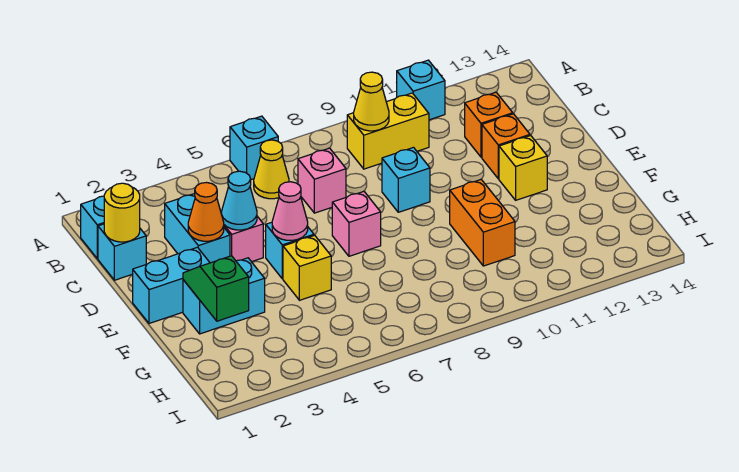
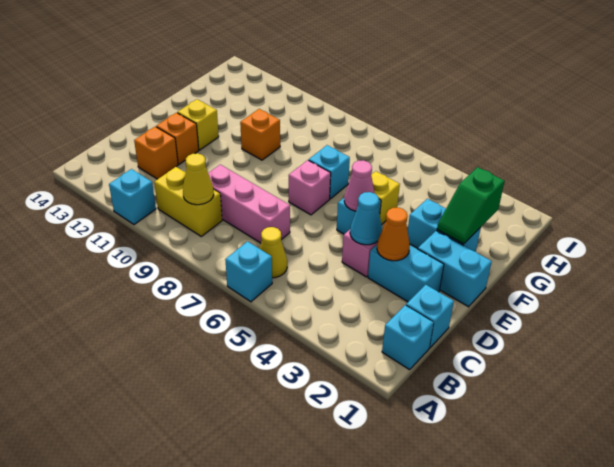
yellow 1x1 round brick [104,183,140,242] -> none
cyan 1x2 brick [165,194,230,263] -> cyan 1x2 brick turned to [368,245,444,302]
pink 1x1 brick [298,148,346,213] -> pink 1x3 brick [208,165,290,243]
cyan 1x1 brick [382,147,430,212] -> cyan 1x1 brick moved to [309,145,350,199]
orange 1x2 brick [450,180,515,266] -> orange 1x1 brick [240,109,280,160]

